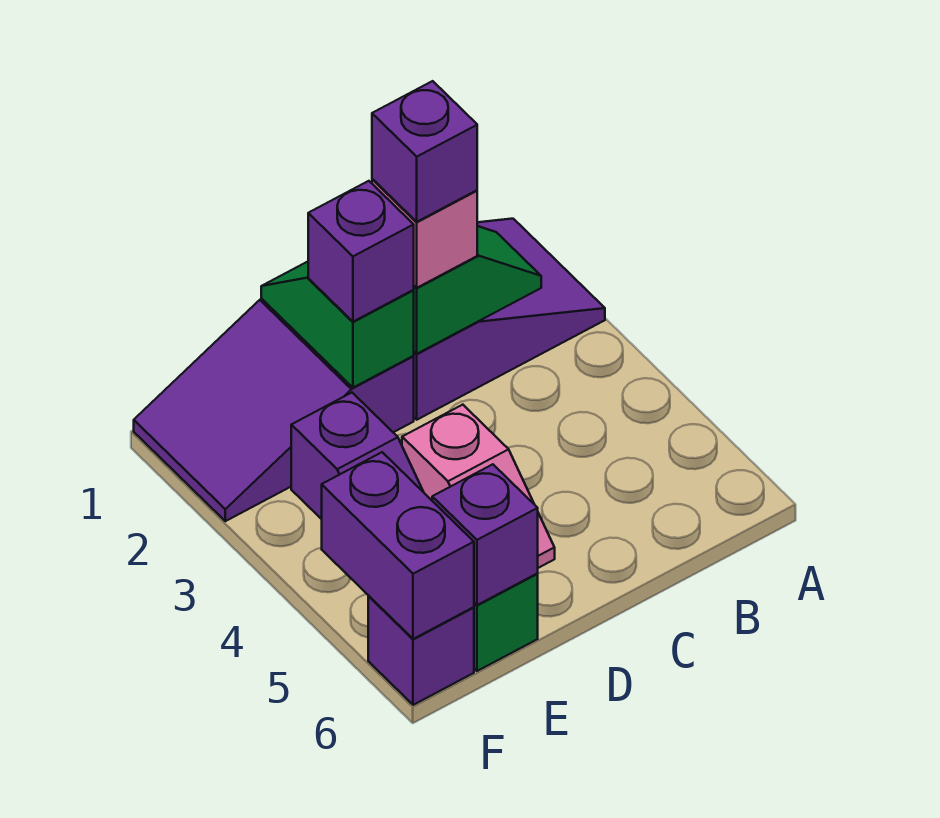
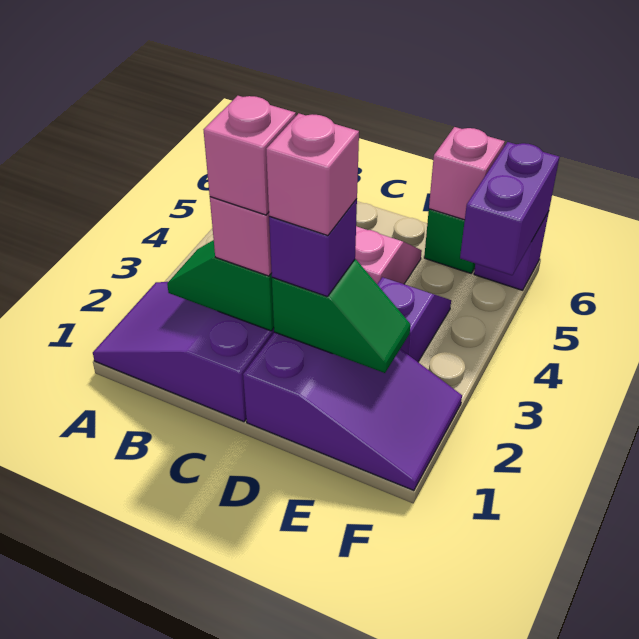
purple 1x1 brick [372,81,477,222] -> pink 1x1 brick [204,96,296,215]
green 1x2 slope [261,262,414,388] -> green 1x2 slope turned to [272,260,410,373]
none -> pink 1x1 brick [266,113,359,236]
purple 1x1 brick [432,464,538,605] -> pink 1x1 brick [429,127,505,220]

